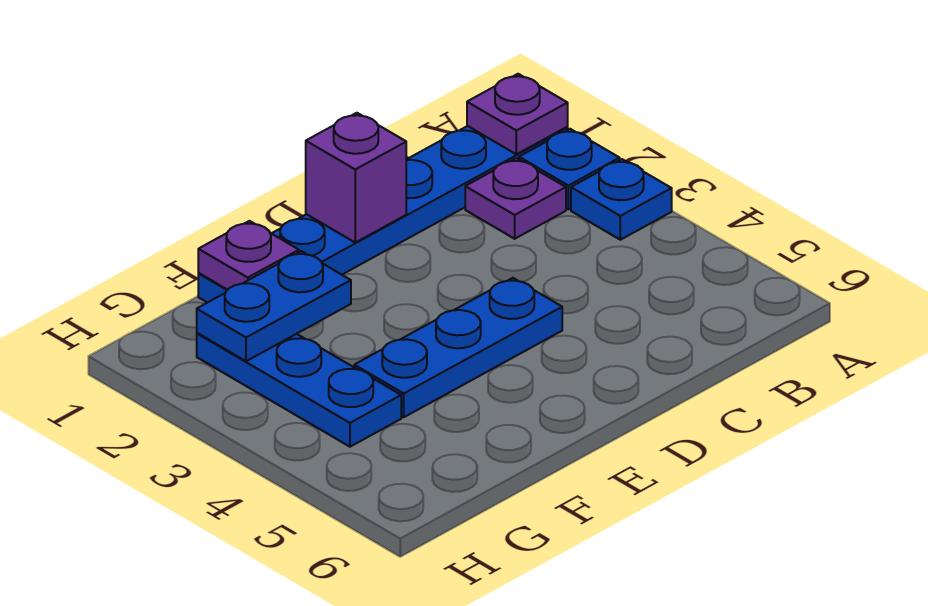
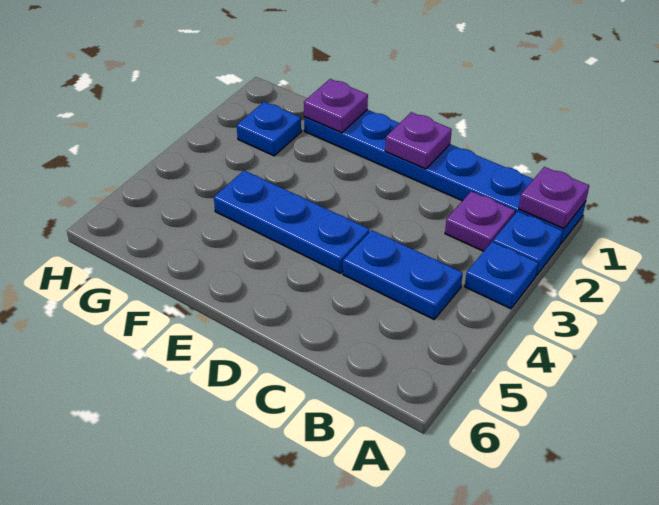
purple 1x1 brick [306,113,406,242] -> purple 1x1 plate [385,112,452,169]
blue 1x2 plate [197,251,351,361] -> blue 1x2 plate moved to [343,230,463,319]
blue 1x3 plate [197,333,401,447] -> blue 1x1 plate [237,102,301,156]

